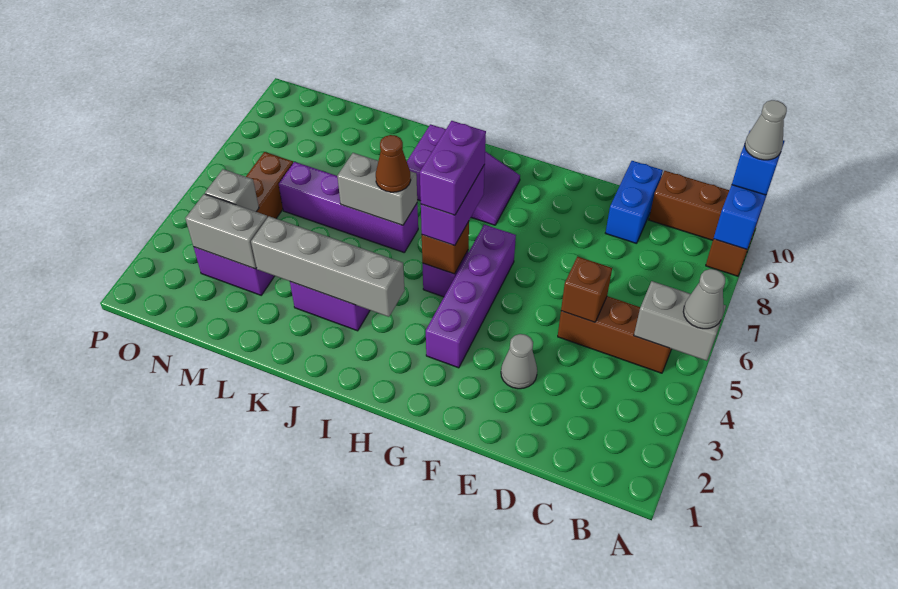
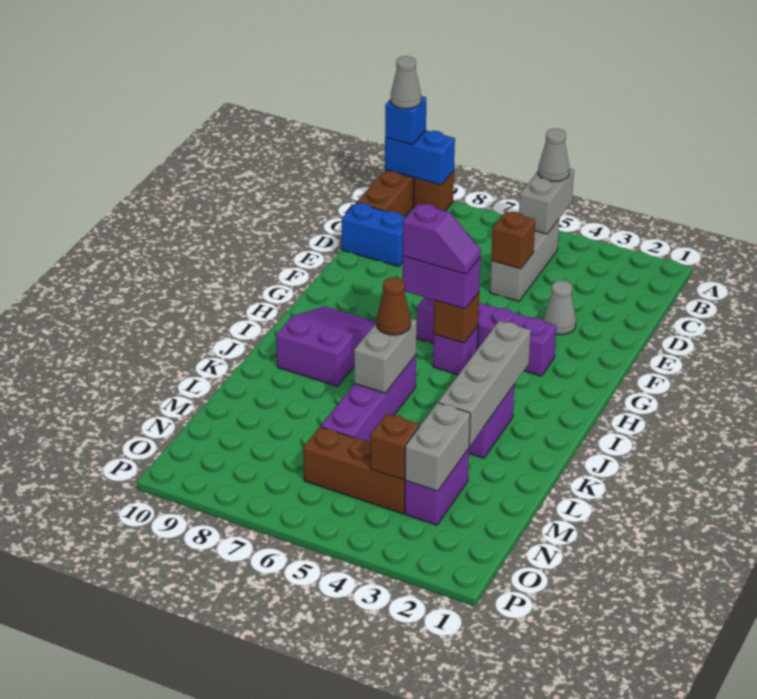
brown 1x3 brick [558,296,671,373] -> grey 1x3 brick [490,220,559,301]
purple 1x2 brick [420,121,486,215] -> purple 1x2 slope [403,204,481,274]
grey 1x1 brick [205,169,259,212] -> brown 1x1 brick [370,414,419,480]

